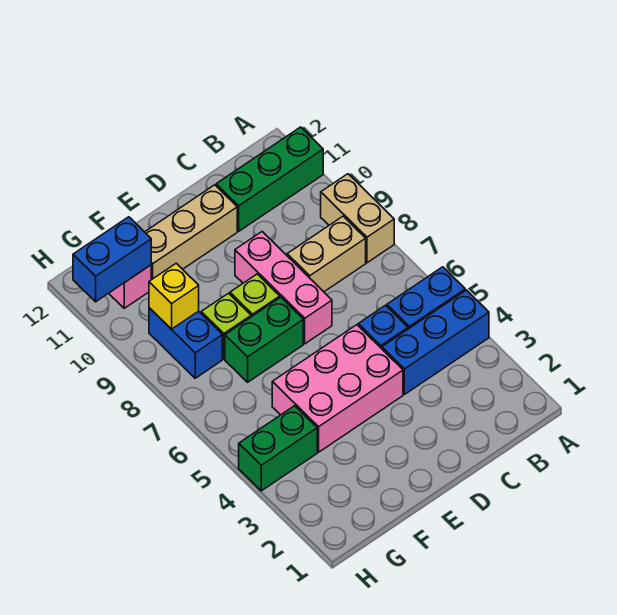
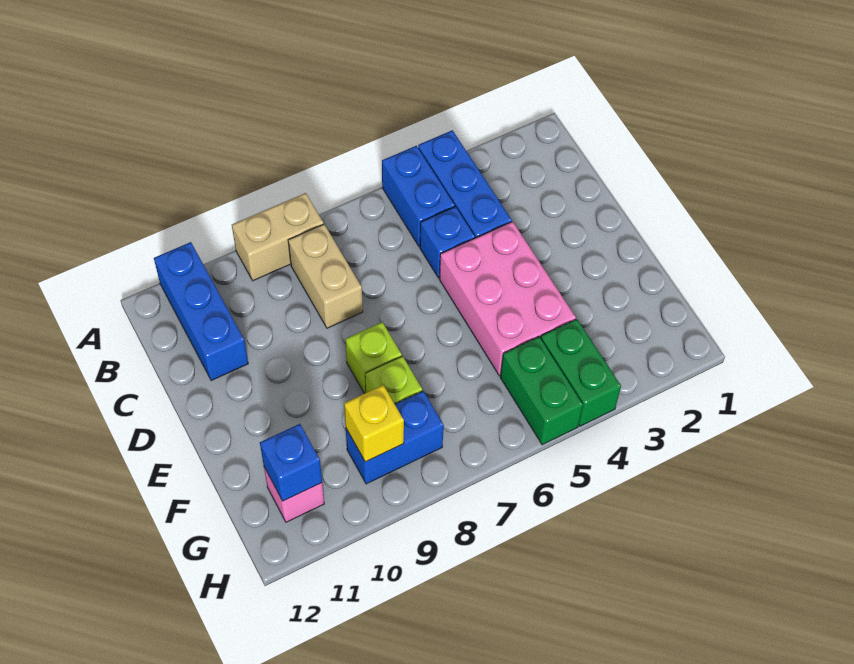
green 1x3 brick [216,127,323,231] -> blue 1x3 brick [154,242,248,381]
pink 1x3 brick [235,232,332,344] -> none
tan 1x3 brick [145,185,237,280] -> none
green 1x2 brick [225,297,303,382] -> green 1x2 brick moved to [500,337,583,445]
blue 1x2 brick [73,217,151,302] -> blue 1x1 brick [260,424,322,501]

